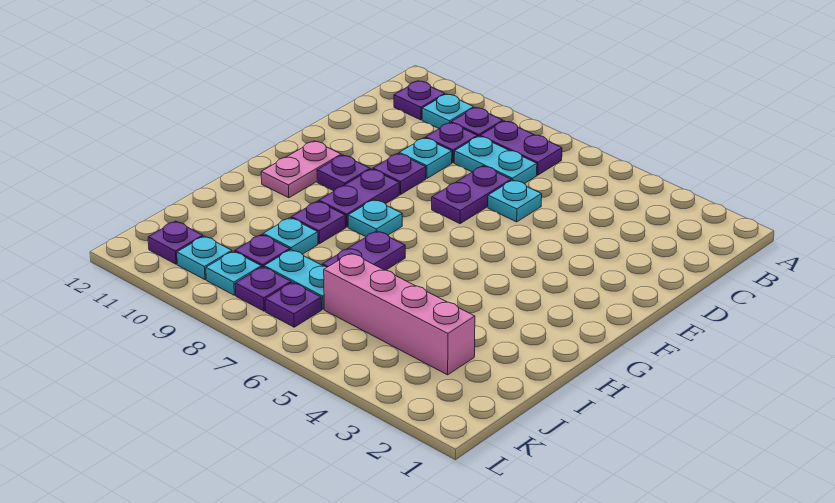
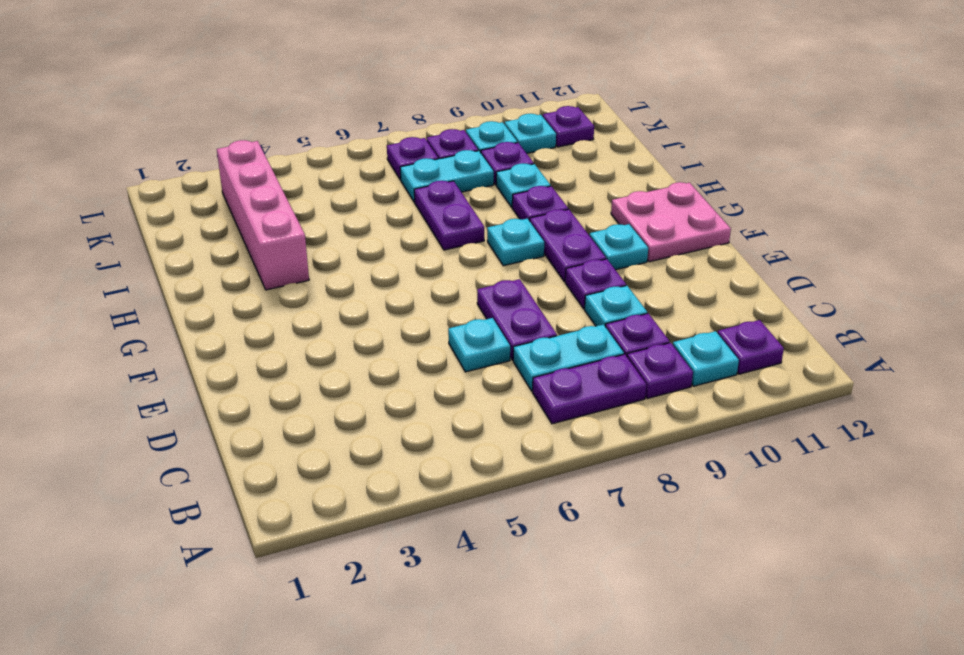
purple 1x1 plate [317,155,370,191] -> cyan 1x1 plate [589,224,648,270]
pink 1x2 plate [261,141,341,198] -> pink 2x2 plate [611,182,731,262]
pink 1x4 brick [324,253,475,375] -> pink 1x4 brick turned to [217,140,309,290]

